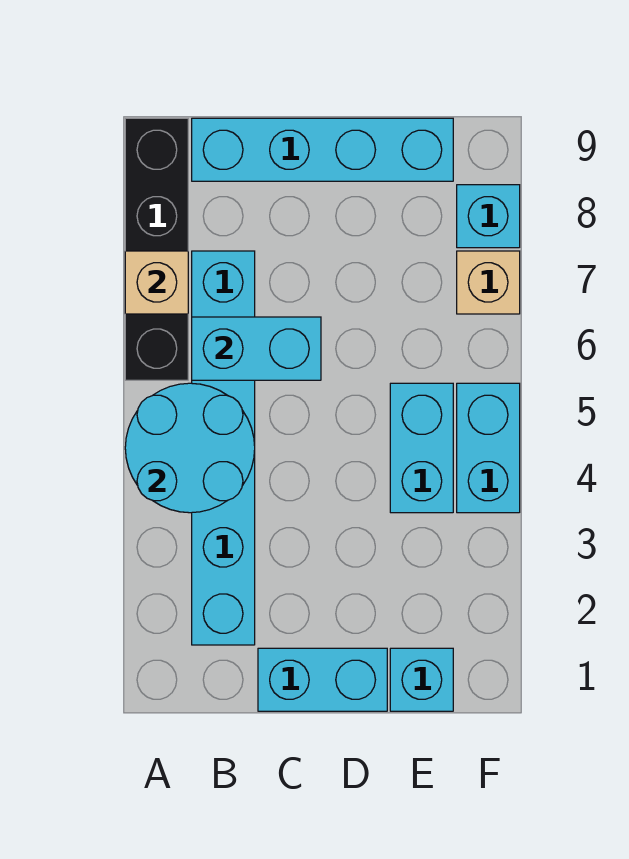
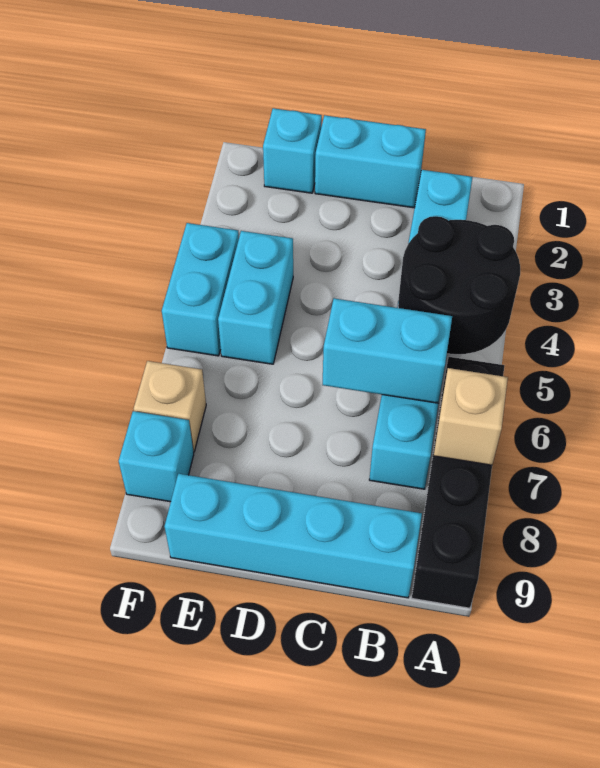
cyan 2x2 round brick [125,383,255,513] -> black 2x2 round brick [398,216,520,354]

